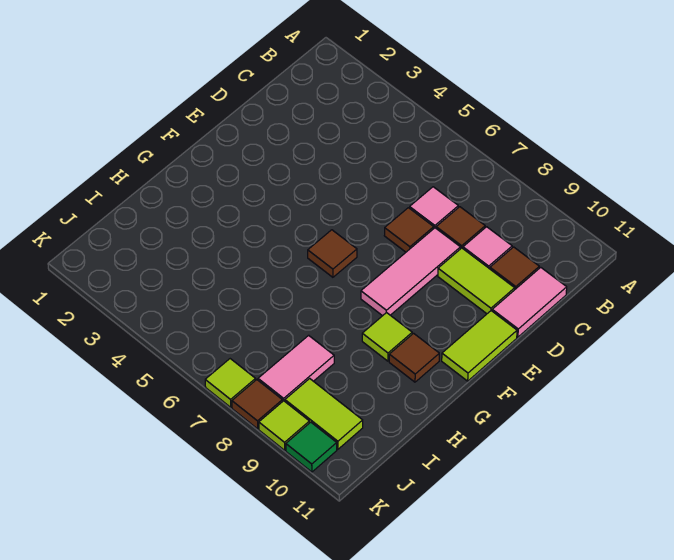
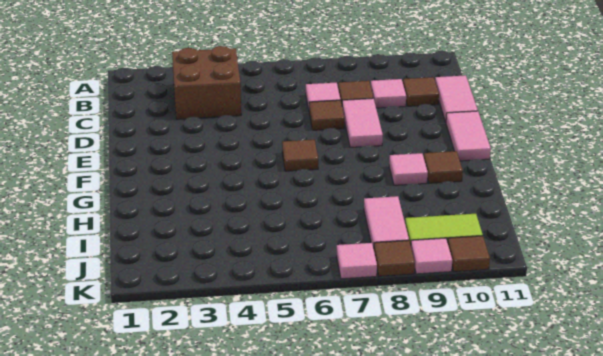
none -> brown 2x2 brick [172,46,241,119]
pink 1x3 tile [361,228,461,316] -> pink 1x2 tile [342,98,383,148]
lime 1x2 tile [438,248,515,314] -> none
lime 1x2 tile [442,311,517,381] -> pink 1x2 tile [446,111,491,161]
lime 1x1 tile [362,312,412,361] -> pink 1x1 tile [389,153,428,185]
lime 1x1 tile [205,359,256,408] -> pink 1x1 tile [337,243,377,279]
lime 1x1 tile [259,401,309,450] -> pink 1x1 tile [411,238,452,274]
green 1x1 tile [286,422,337,472] -> brown 1x1 tile [448,236,490,272]

